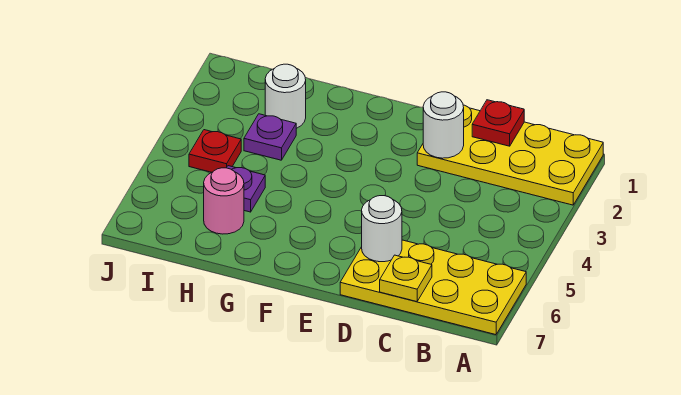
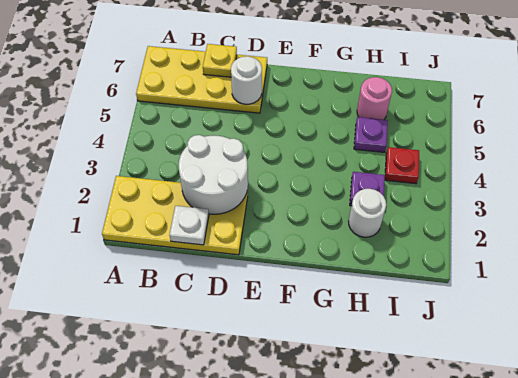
red 1x1 plate [472,100,524,146] -> white 1x1 plate [169,206,209,245]
white 1x1 round brick [423,92,464,158] -> white 2x2 round brick [178,135,248,214]

